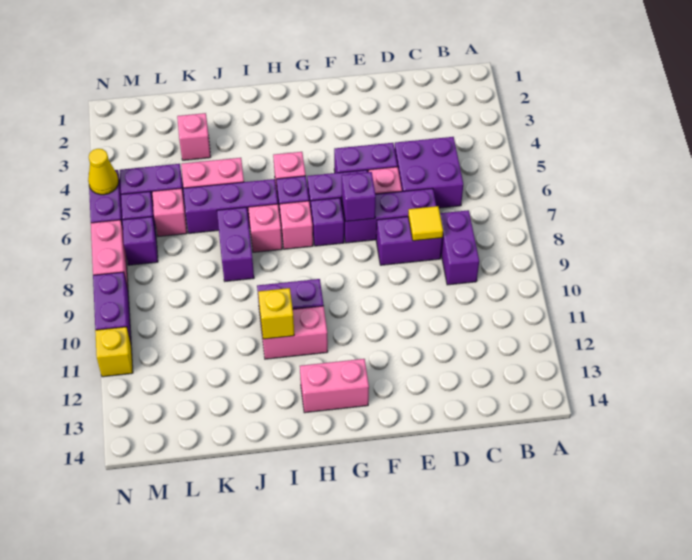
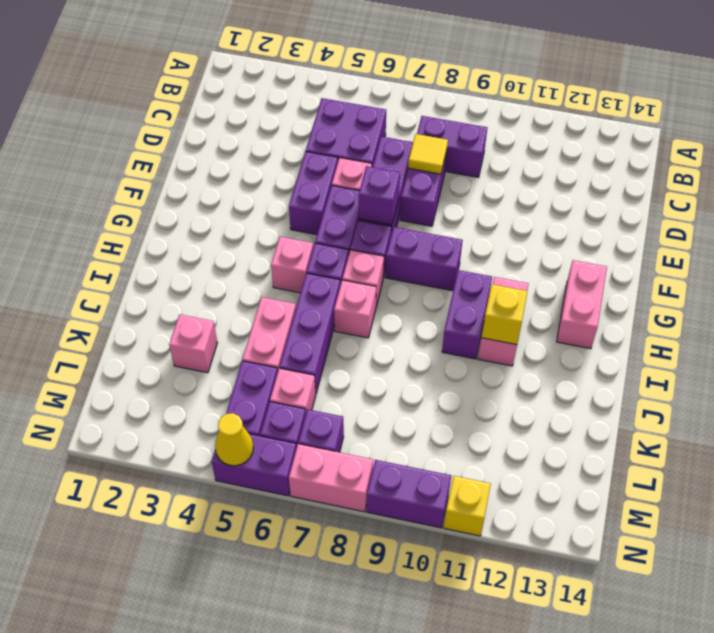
purple 1x2 brick [217,207,254,281] -> purple 1x2 brick moved to [385,227,463,291]

